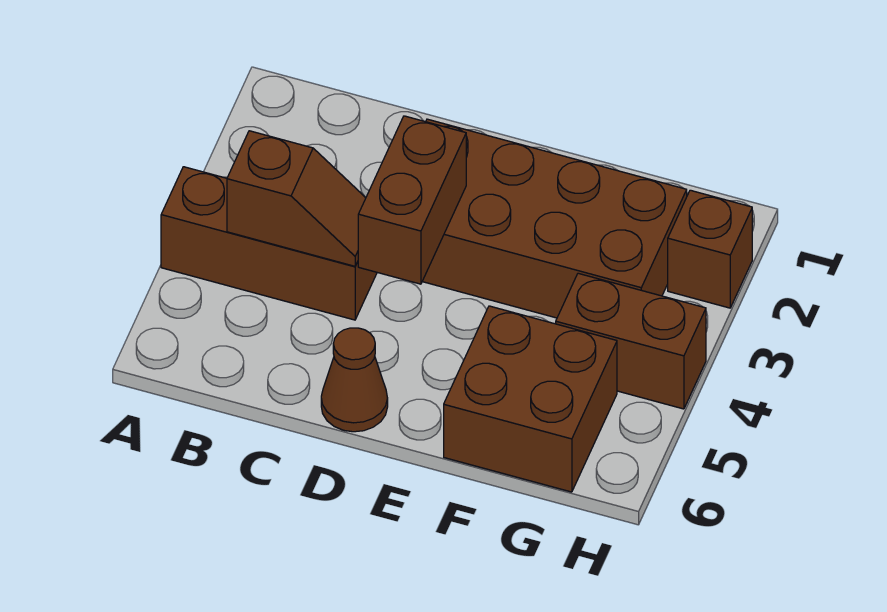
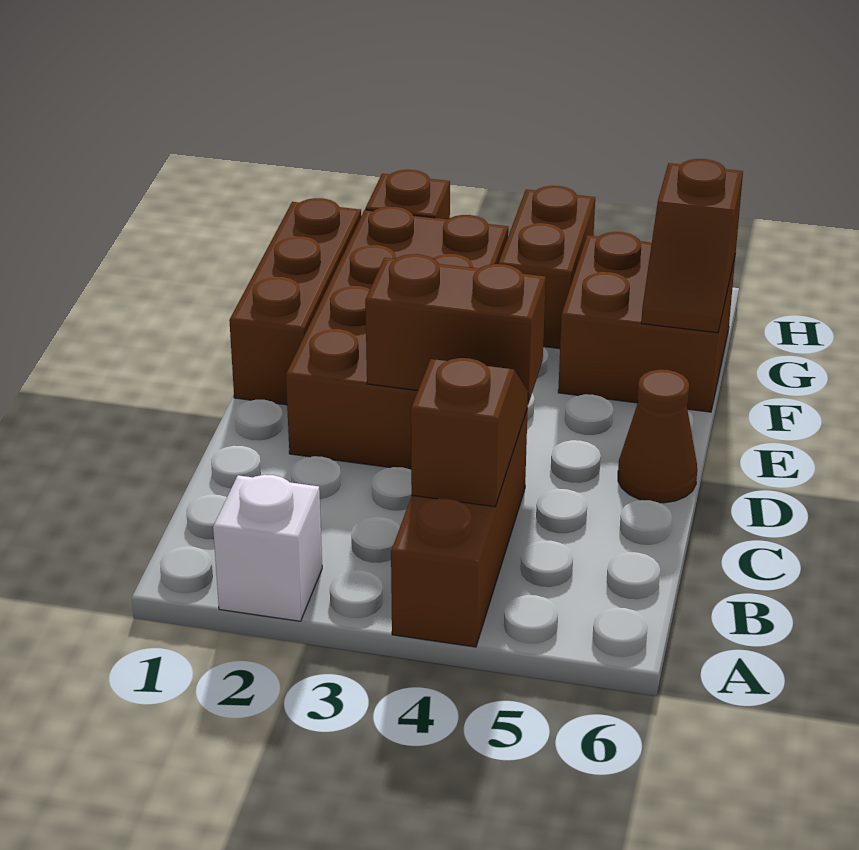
none -> white 1x1 brick [213,475,322,621]
none -> brown 1x3 brick [229,198,361,405]
none -> brown 1x2 slope [641,159,743,333]

